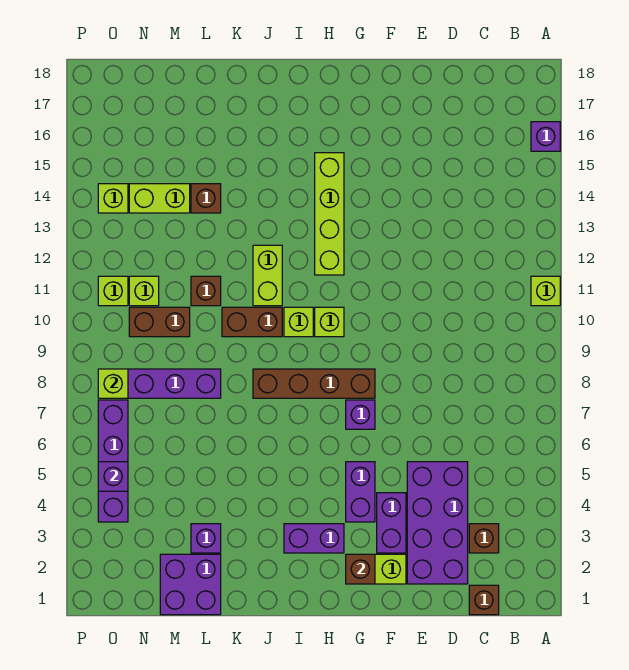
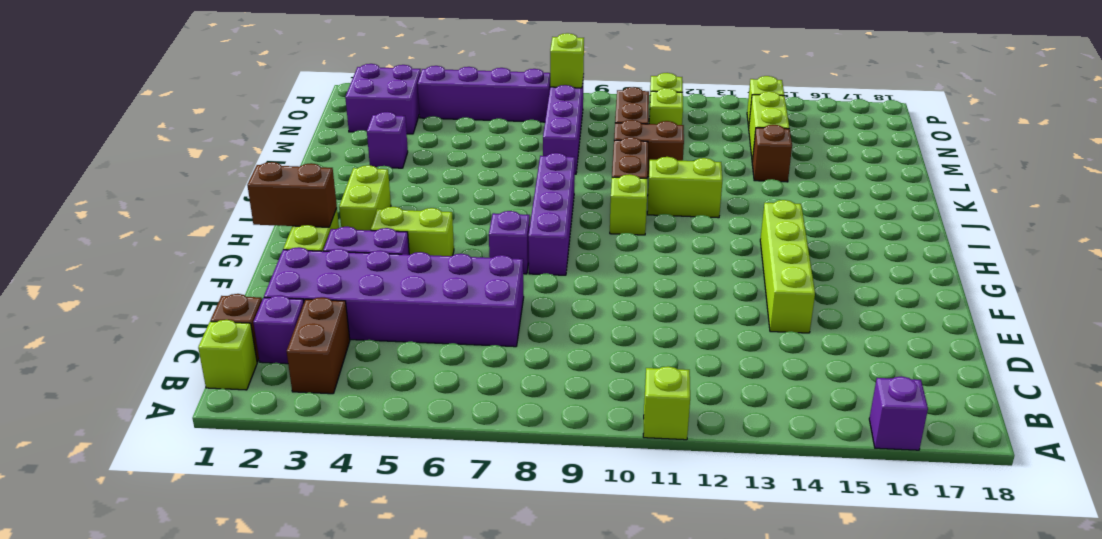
brown 1x1 brick [469,524,499,553] -> brown 1x2 brick [287,297,350,394]
purple 2x4 brick [407,462,468,584] -> purple 2x6 brick [264,247,524,347]
brown 1x1 brick [346,554,375,584] -> brown 1x2 brick [247,162,337,227]
purple 1x2 brick [346,462,375,522] -> lime 1x2 brick [371,207,454,256]
brown 1x4 brick [253,369,375,398] -> purple 1x4 brick [528,153,575,275]
purple 1x2 brick [284,524,344,553] -> lime 1x2 brick [339,165,391,230]
lime 1x1 brick [315,307,344,337] -> lime 1x1 brick moved to [198,320,257,390]
lime 1x4 brick [315,153,344,275] -> lime 1x4 brick turned to [760,200,815,333]
purple 2x2 brick [160,554,221,615] -> purple 2x2 brick moved to [345,64,421,134]
brown 1x1 brick [191,276,221,306] -> brown 1x2 brick [614,120,684,177]
purple 1x1 brick [98,462,128,491] -> purple 1x1 brick moved to [253,295,304,364]

